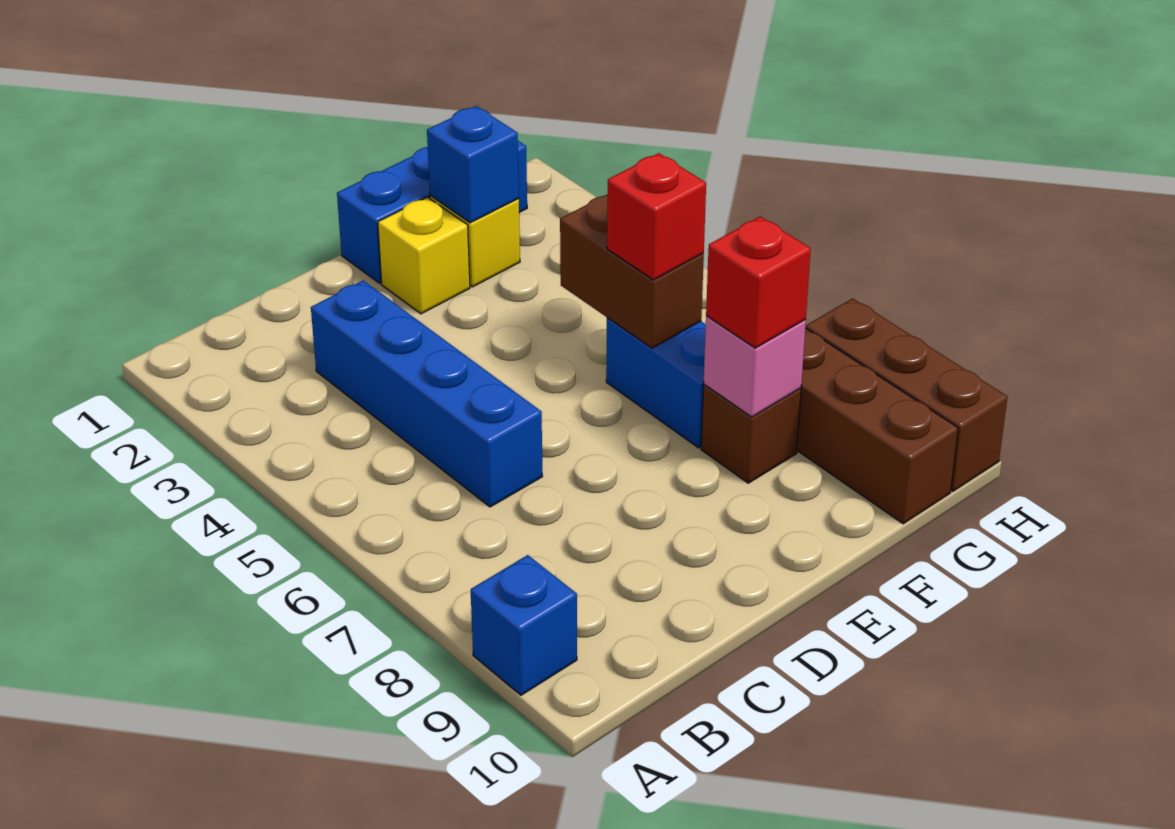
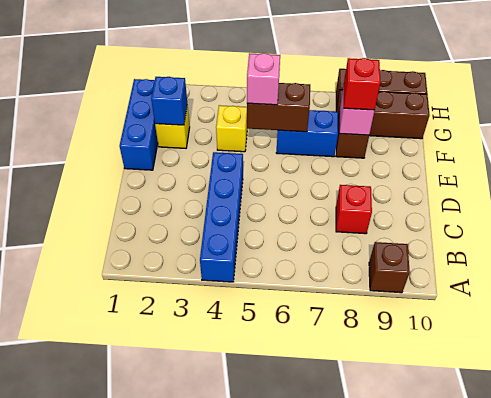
blue 1x1 brick [471,555,577,695] -> brown 1x1 brick [369,242,410,293]
blue 1x4 brick [311,280,542,507] -> blue 1x4 brick turned to [200,152,243,282]
yellow 1x1 brick [378,197,470,314] -> yellow 1x1 brick moved to [216,105,247,152]
none -> pink 1x1 brick [247,53,280,105]
red 1x1 brick [607,153,706,280] -> red 1x1 brick moved to [336,185,372,234]

